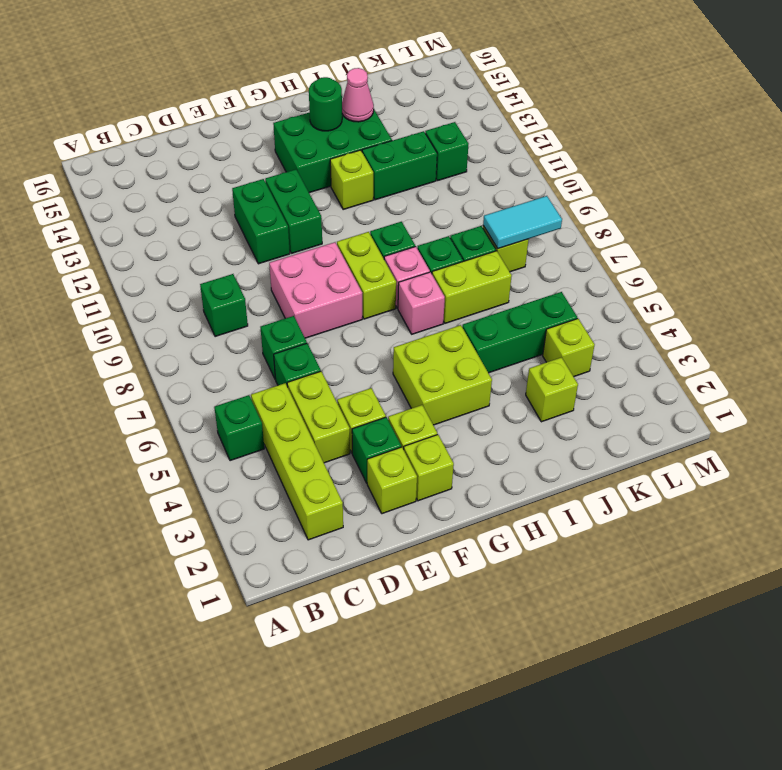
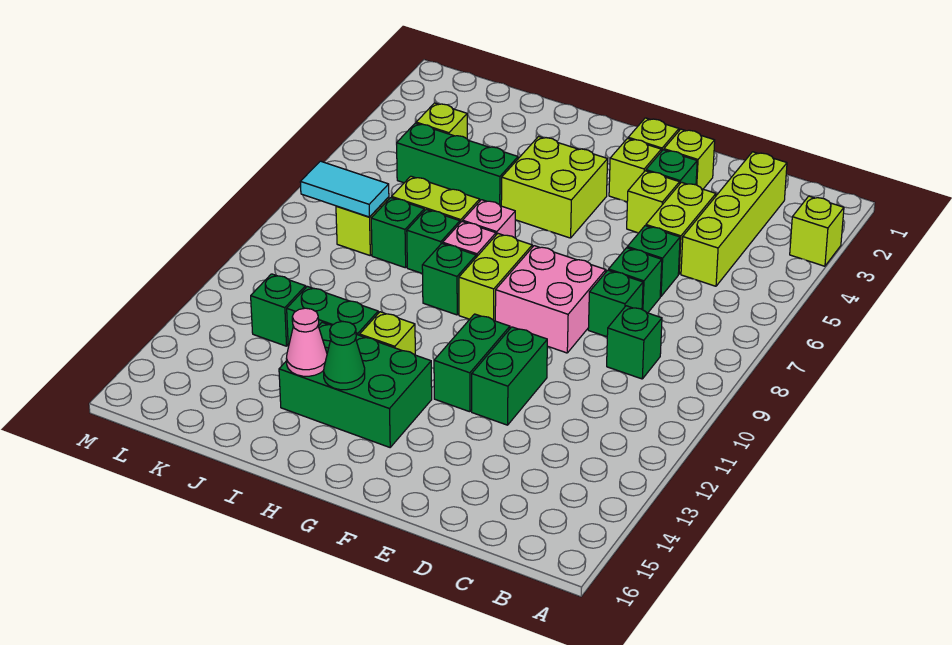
green 1x1 brick [214,395,264,461] -> green 1x1 brick moved to [588,270,643,337]
green 1x1 round brick [309,77,342,131] -> green 1x1 cone [324,322,365,390]
lime 1x1 brick [526,357,578,422] -> lime 1x1 brick moved to [790,196,844,266]

